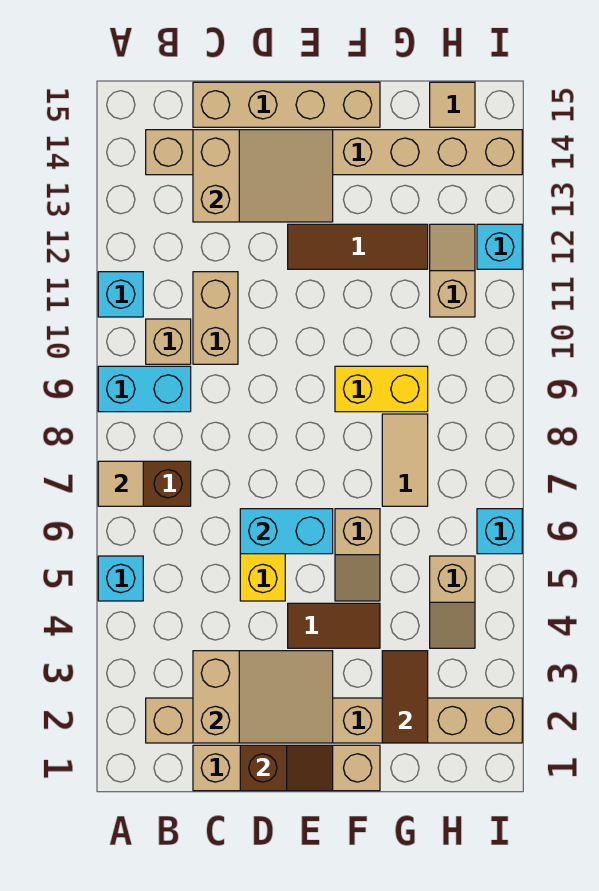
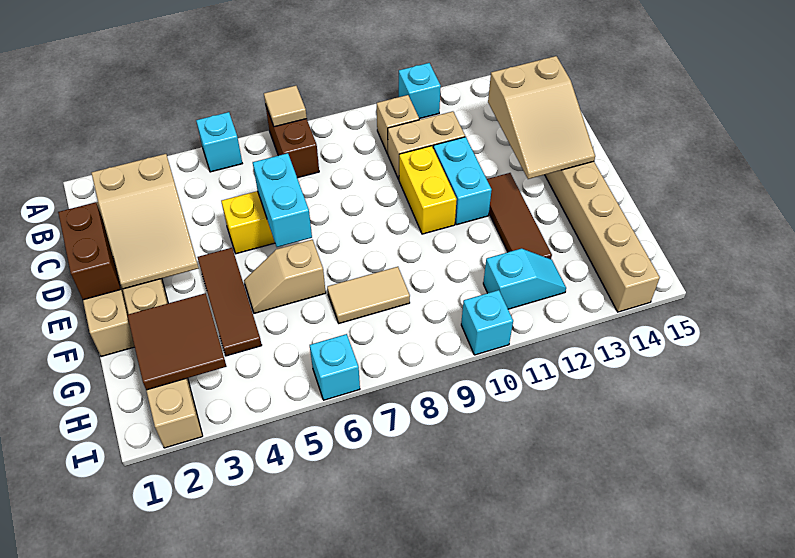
cyan 1x2 brick [98,366,191,412] -> cyan 1x2 brick moved to [433,137,492,225]
tan 1x4 brick [193,82,380,127] -> none
brown 1x2 slope [240,745,333,791] -> brown 1x2 brick [58,202,121,300]
brown 1x2 tile [288,603,380,648] -> brown 1x3 tile [197,248,262,356]
yellow 1x2 brick [335,366,428,412] -> yellow 1x2 brick moved to [399,146,457,234]
brown 1x2 tile [382,651,428,743] -> brown 2x2 tile [127,293,227,390]
tan 1x2 slope [430,556,475,648] -> none
tan 1x2 slope [430,224,475,317] -> cyan 1x2 slope [483,249,566,309]
tan 1x1 tile [430,82,475,127] -> none
cyan 1x1 brick [477,224,522,269] -> cyan 1x1 brick moved to [461,290,513,355]

